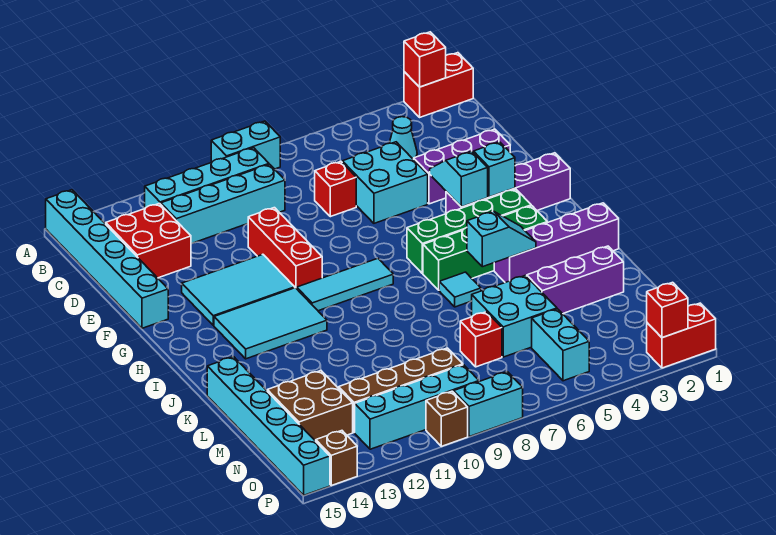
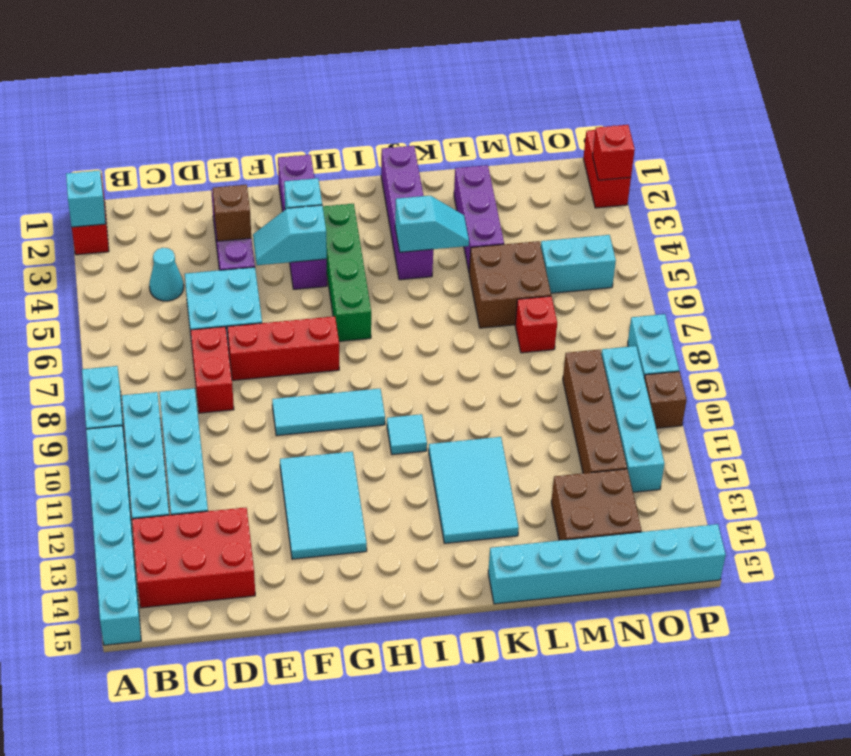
red 1x1 brick [404,32,446,87] -> cyan 1x1 brick [66,171,106,227]
cyan 1x6 brick [46,190,168,328] -> cyan 1x6 brick turned to [86,426,141,645]
red 2x2 brick [106,204,191,278] -> red 2x3 brick [132,508,255,608]
red 1x1 brick [315,161,356,217] -> red 1x2 brick [191,327,234,413]
red 1x3 brick [248,208,322,289] -> red 1x3 brick moved to [227,316,339,380]
cyan 1x3 tile [297,258,393,311] -> cyan 1x3 tile turned to [272,389,385,436]
cyan 2x3 tile [214,288,327,359] -> cyan 2x3 tile moved to [429,437,519,543]
green 1x4 brick [423,206,547,290] -> none
cyan 1x2 slope [467,211,536,267] -> cyan 1x2 slope turned to [395,196,469,252]
cyan 1x1 tile [439,272,481,307] -> cyan 1x1 tile moved to [387,414,427,455]
cyan 2x2 brick [472,275,557,357] -> brown 2x2 brick [469,241,551,328]
brown 1x1 brick [316,431,357,486] -> brown 1x1 brick moved to [213,185,251,241]

